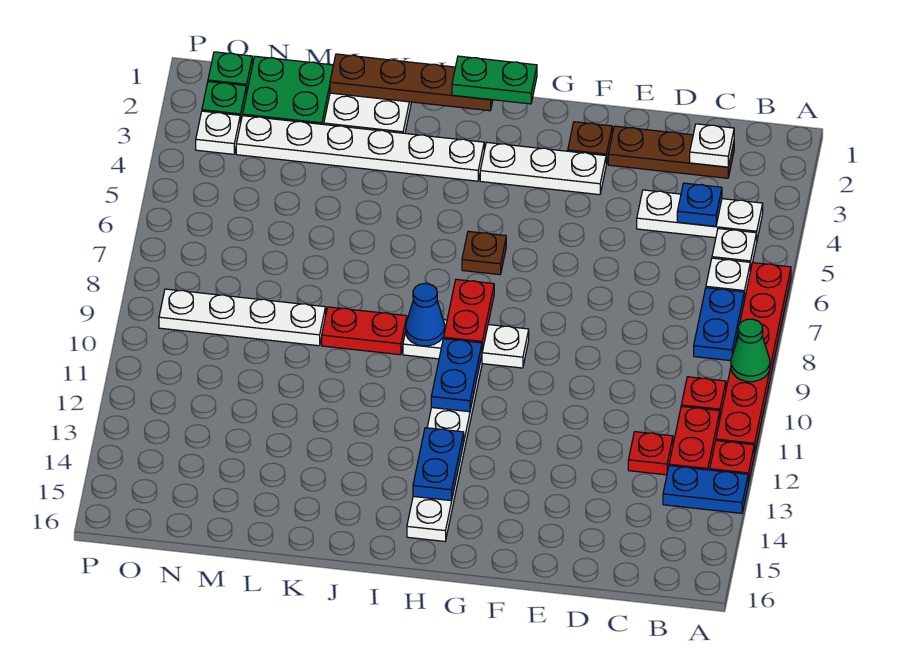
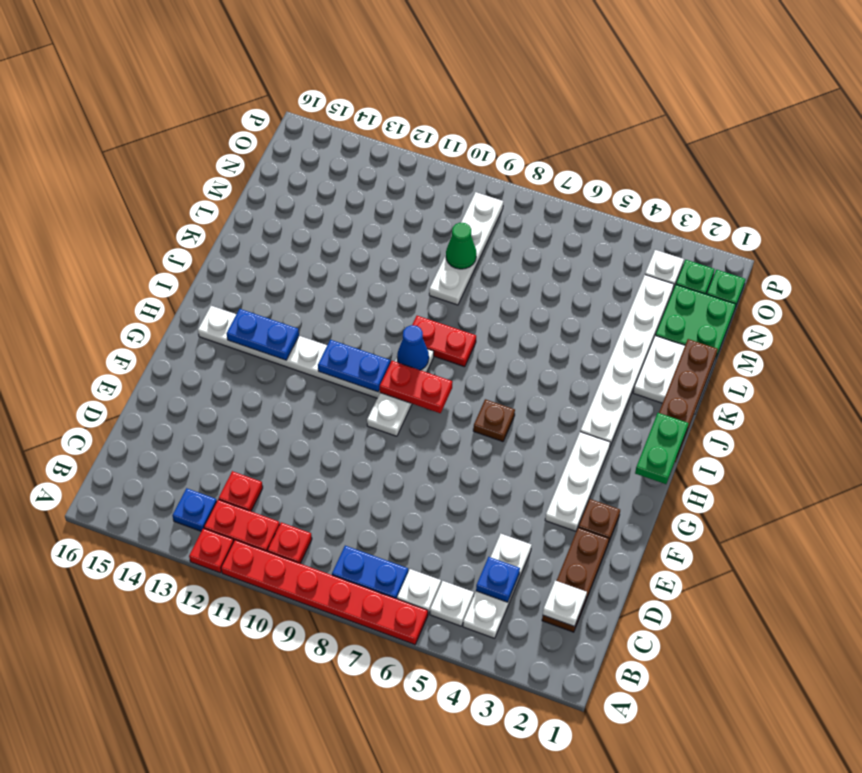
green 1x1 cone [731,319,770,382] -> green 1x1 cone moved to [446,223,477,269]
blue 1x2 plate [663,466,748,513] -> blue 1x1 plate [172,488,217,531]
red 1x2 plate [322,307,407,355] -> red 1x2 plate turned to [412,316,476,367]

